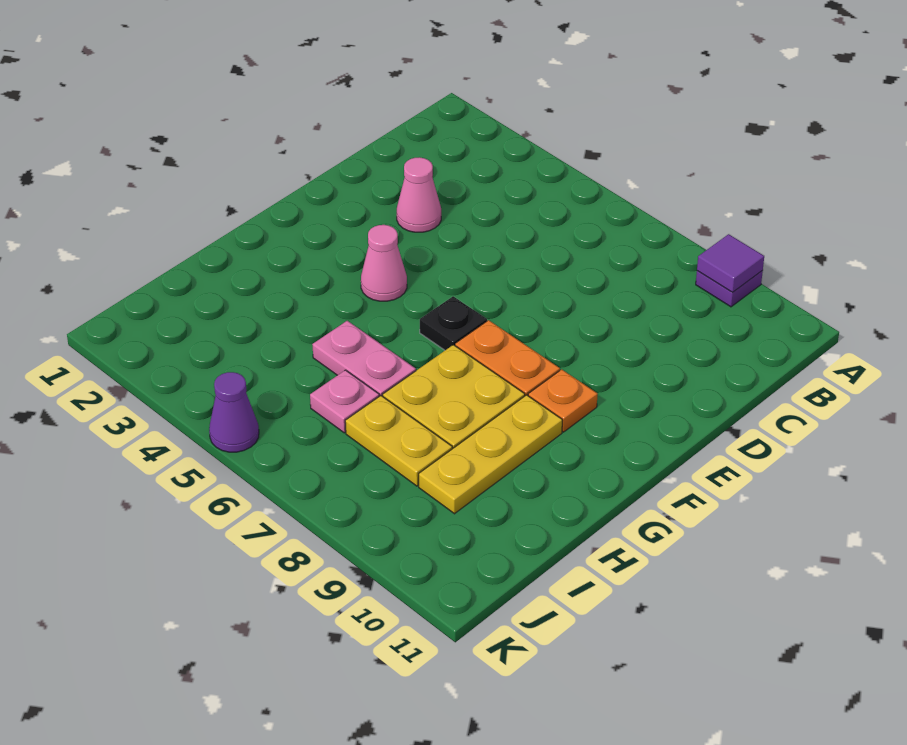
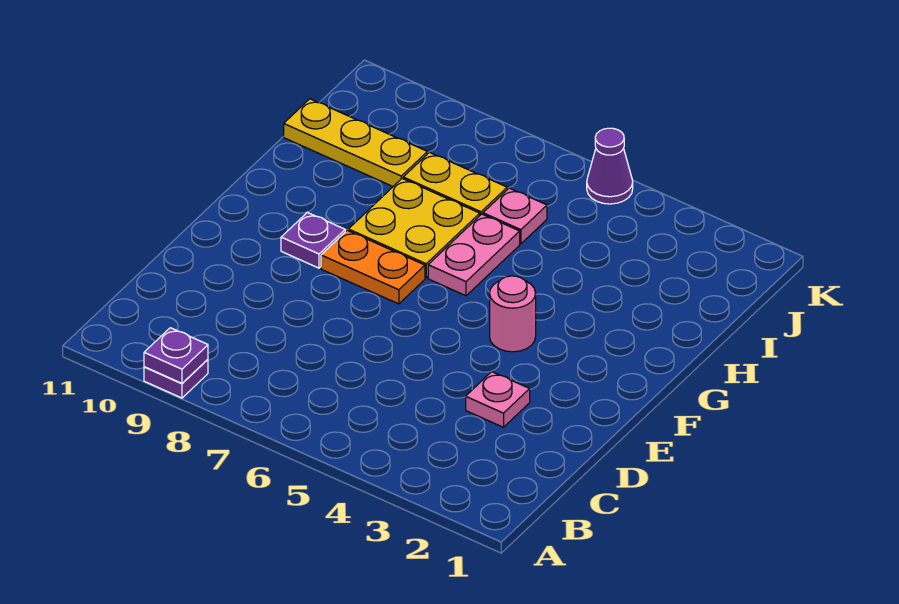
purple 1x1 tile [697,234,764,293] -> purple 1x1 plate [144,328,208,383]
pink 1x1 cone [397,157,441,232] -> pink 1x1 plate [466,372,530,427]
pink 1x1 cone [361,225,407,301] -> pink 1x1 round brick [490,276,536,352]
black 1x1 plate [420,296,487,350] -> none
orange 1x1 plate [528,369,598,432] -> purple 1x1 plate [281,212,345,268]
yellow 1x3 plate [419,395,562,514] -> yellow 1x3 plate turned to [284,99,427,186]
pink 1x2 plate [312,321,416,396] -> pink 1x2 plate turned to [428,214,520,296]

